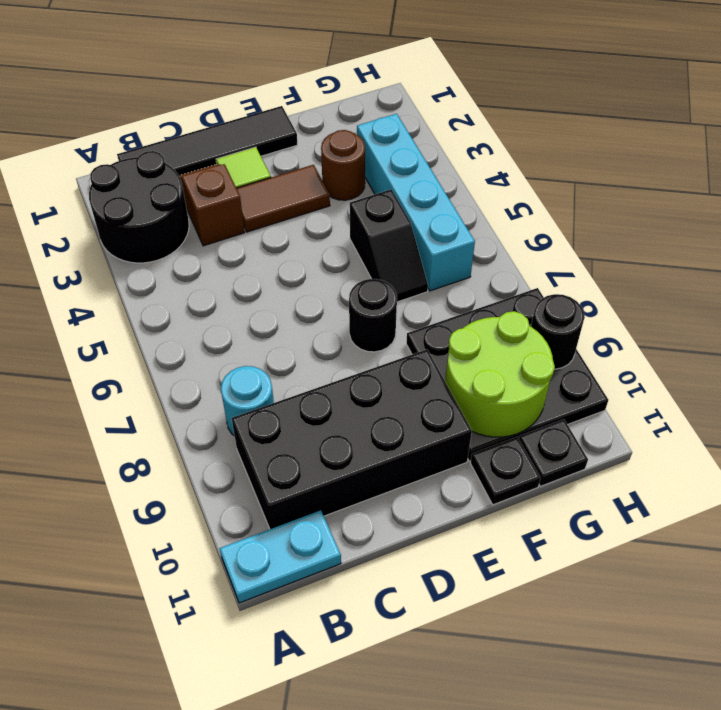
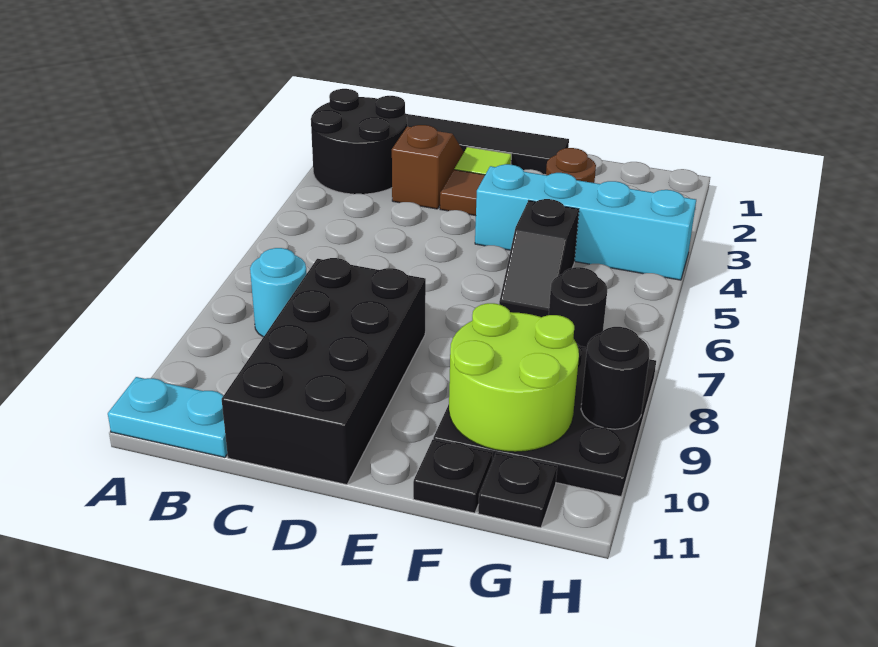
black 2x4 brick [232,350,472,529] -> black 2x4 brick turned to [222,258,426,485]
black 1x1 round brick [349,279,397,352] -> black 1x1 round brick moved to [549,267,607,347]
cyan 1x4 brick [357,114,475,291] -> cyan 1x4 brick turned to [475,164,696,280]

